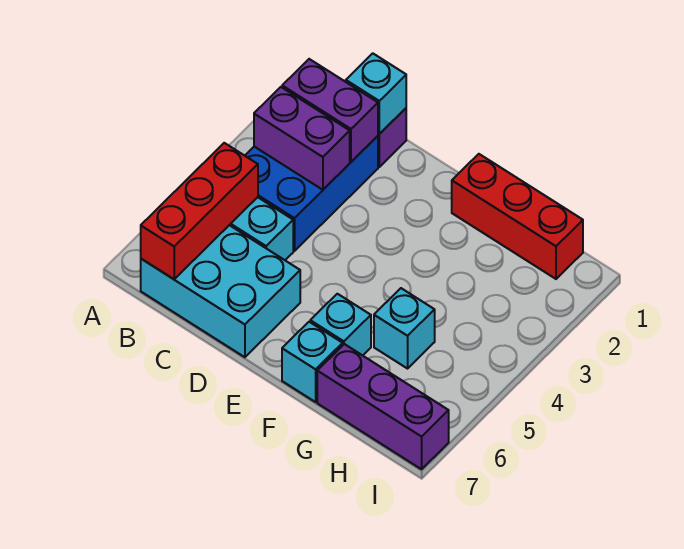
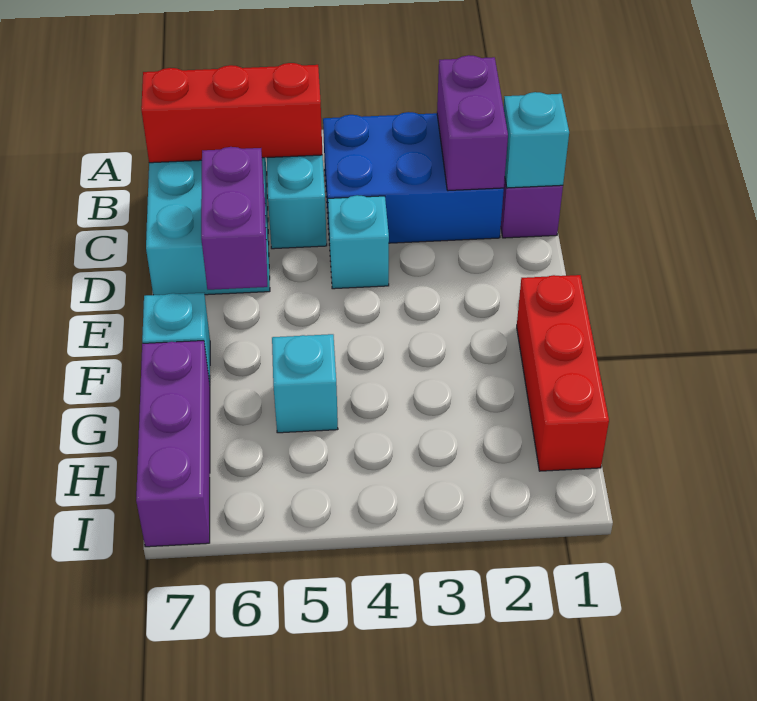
purple 1x2 brick [254,87,350,190] -> purple 1x2 brick moved to [201,147,267,290]
cyan 1x1 brick [310,294,371,355] -> cyan 1x1 brick moved to [328,195,389,289]

